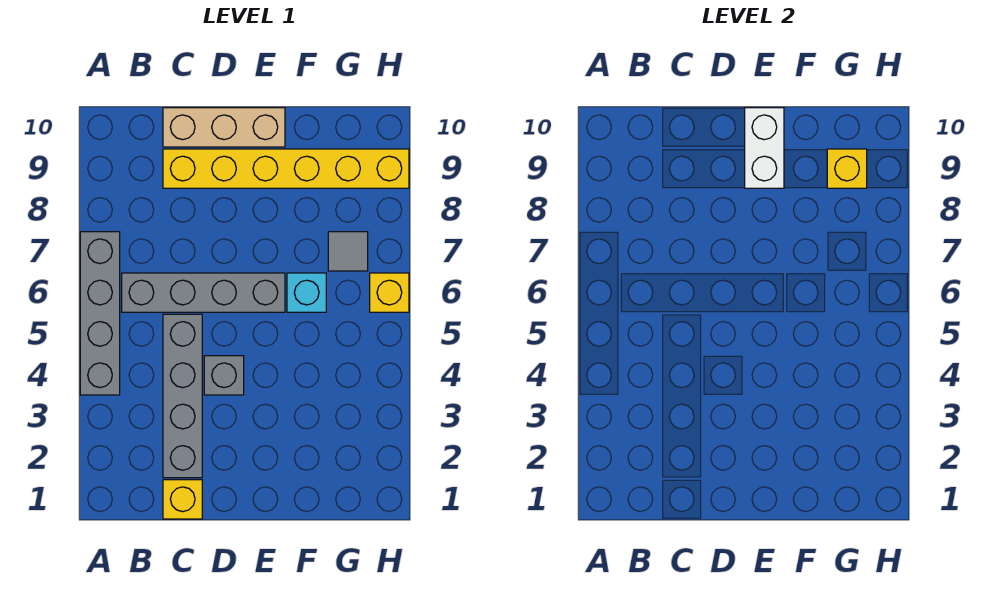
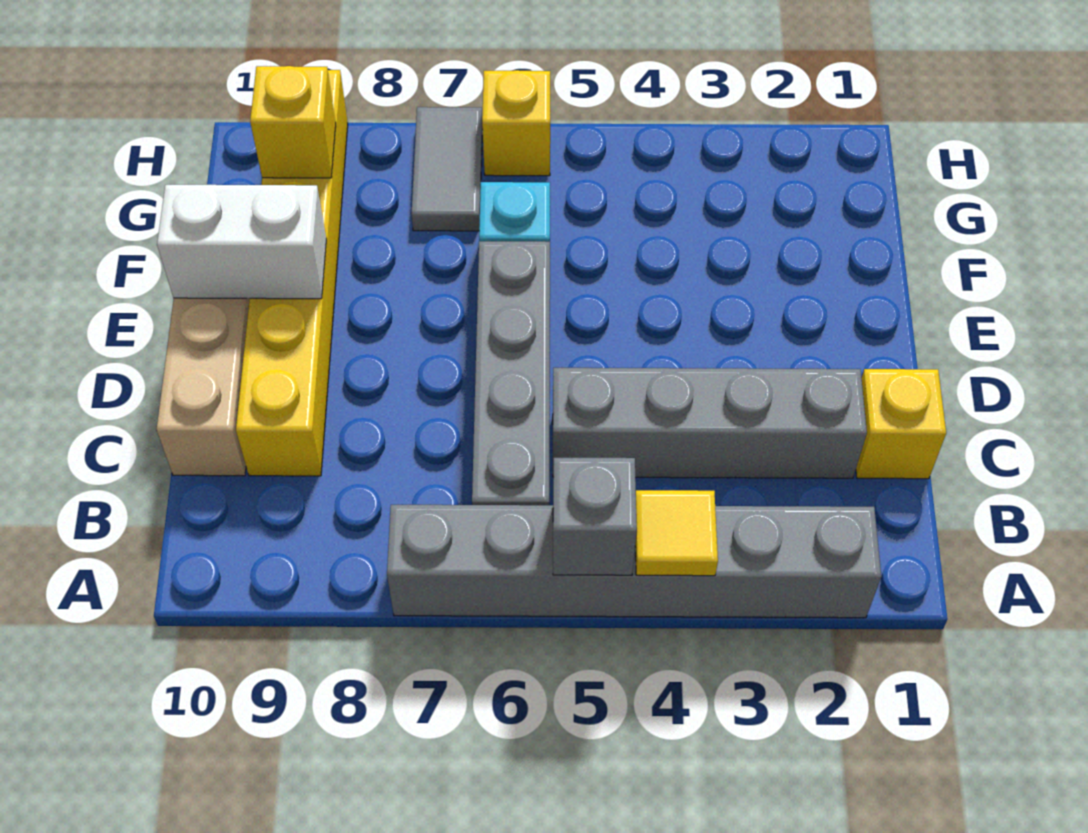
grey 1x4 brick [80,232,120,395] -> grey 1x6 brick [387,505,881,618]
none -> yellow 1x1 tile [635,490,718,576]
grey 1x1 brick [204,356,244,395] -> grey 1x1 brick moved to [553,458,637,575]
grey 1x1 tile [328,232,368,271] -> grey 1x2 tile [411,107,483,231]

